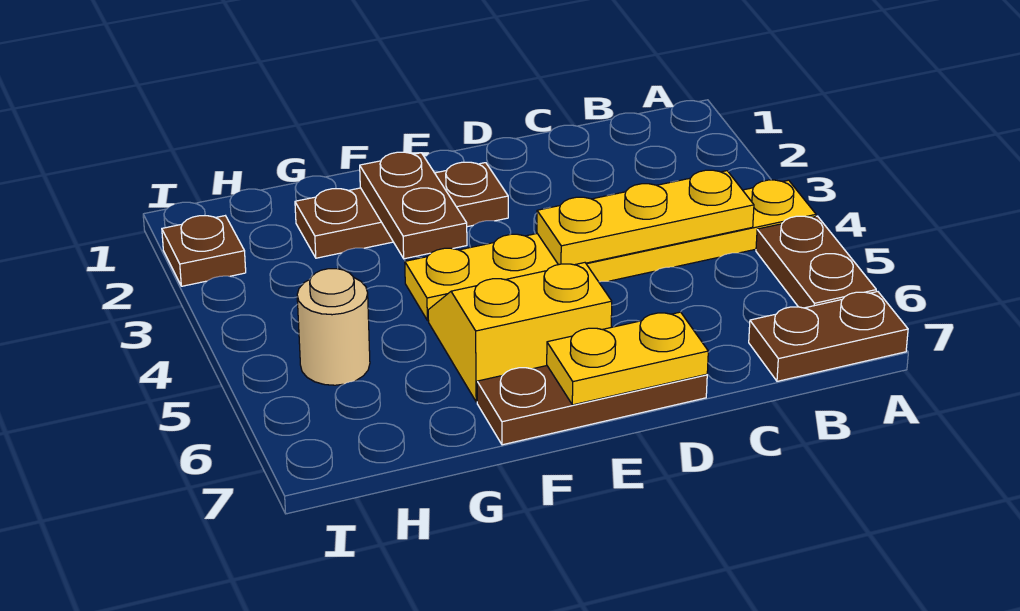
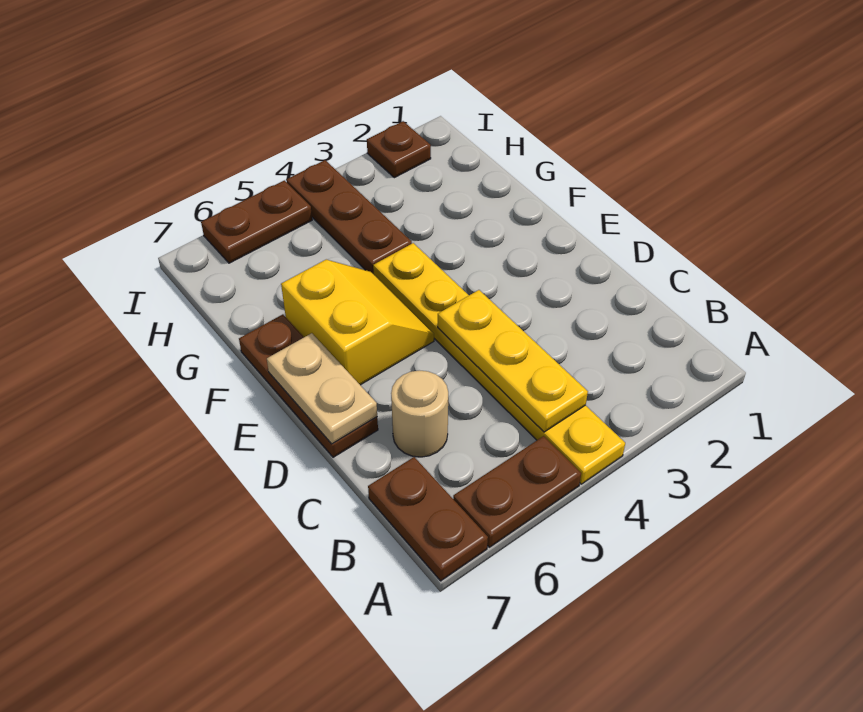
yellow 1x2 plate [547,312,708,405] -> tan 1x2 plate [267,333,377,444]
brown 1x3 plate [295,162,508,258] -> brown 1x3 plate moved to [287,160,412,274]
brown 1x2 plate [360,152,467,259] -> brown 1x2 plate moved to [201,180,312,263]
tan 1x1 round brick [297,269,370,385] -> tan 1x1 round brick moved to [391,370,448,457]

